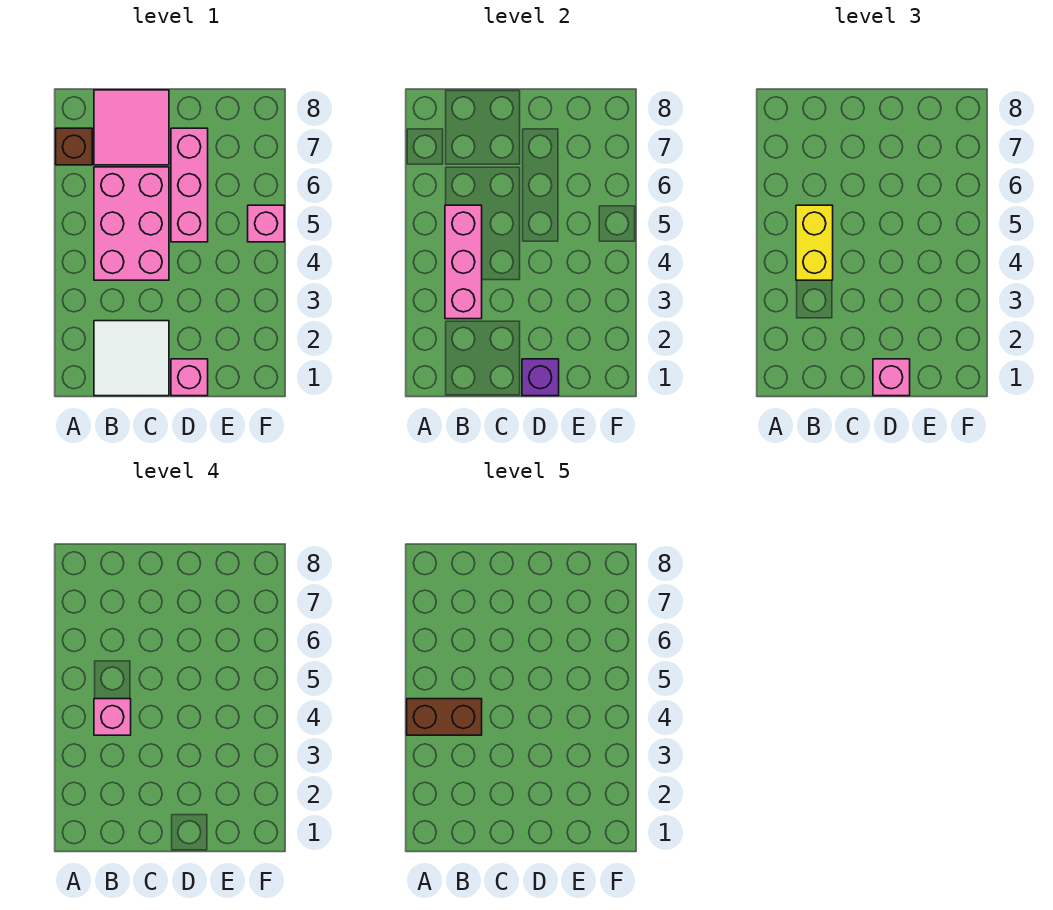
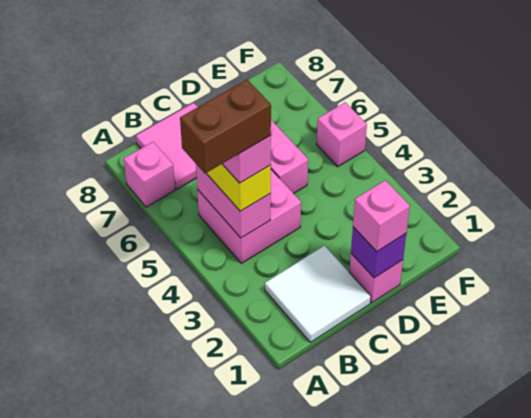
brown 1x1 brick [56,128,92,165] -> pink 1x1 brick [124,142,175,207]
pink 1x3 brick [445,205,482,319] -> pink 1x2 brick [196,164,271,238]
pink 2x3 brick [94,167,169,280] -> pink 2x2 brick [197,170,301,263]

